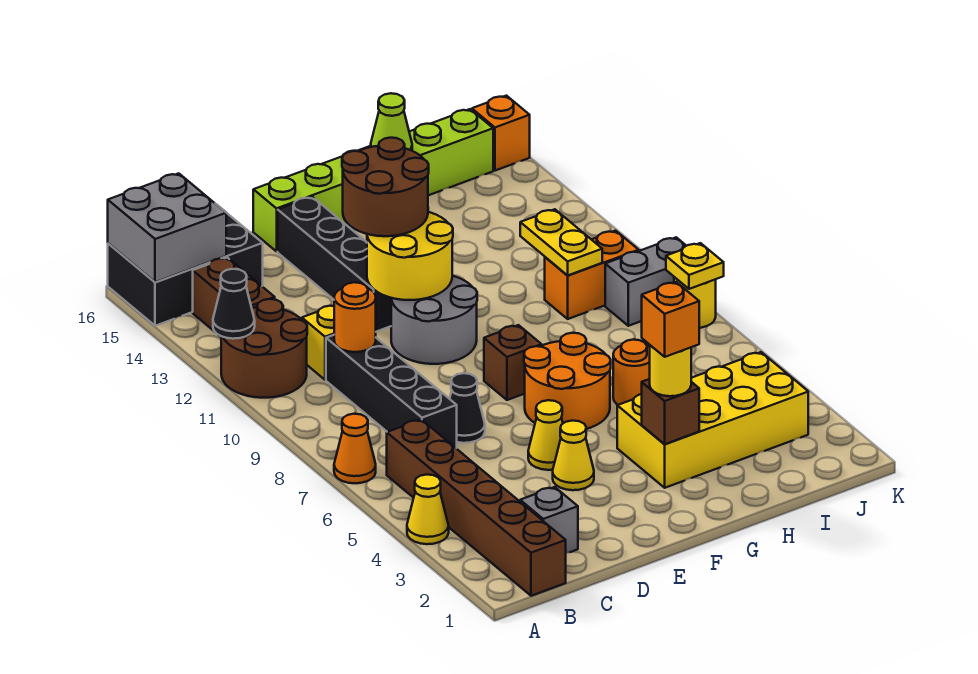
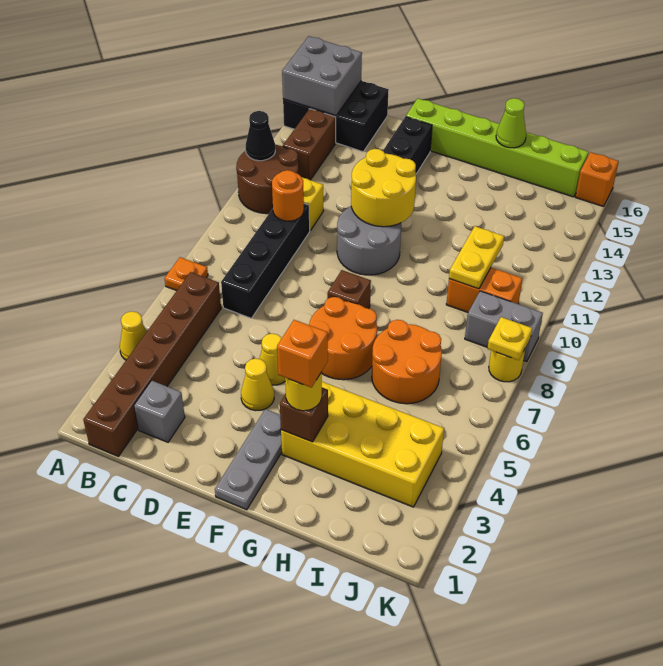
orange 1x1 cone [334,414,376,483] -> orange 1x1 plate [164,257,208,291]
black 1x1 cone [450,373,485,443] -> none
brown 2x2 round brick [342,138,429,236] -> none
none -> grey 1x3 plate [215,409,282,510]
orange 1x1 round brick [613,340,650,405] -> orange 2x2 round brick [372,320,442,404]

